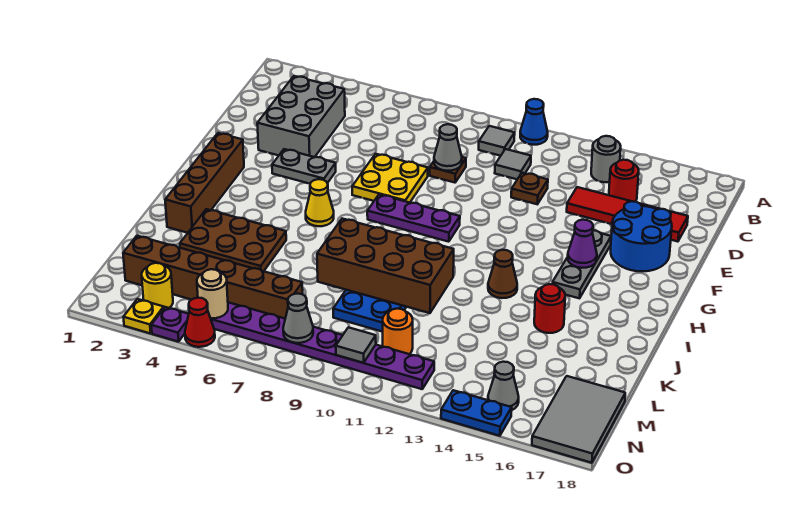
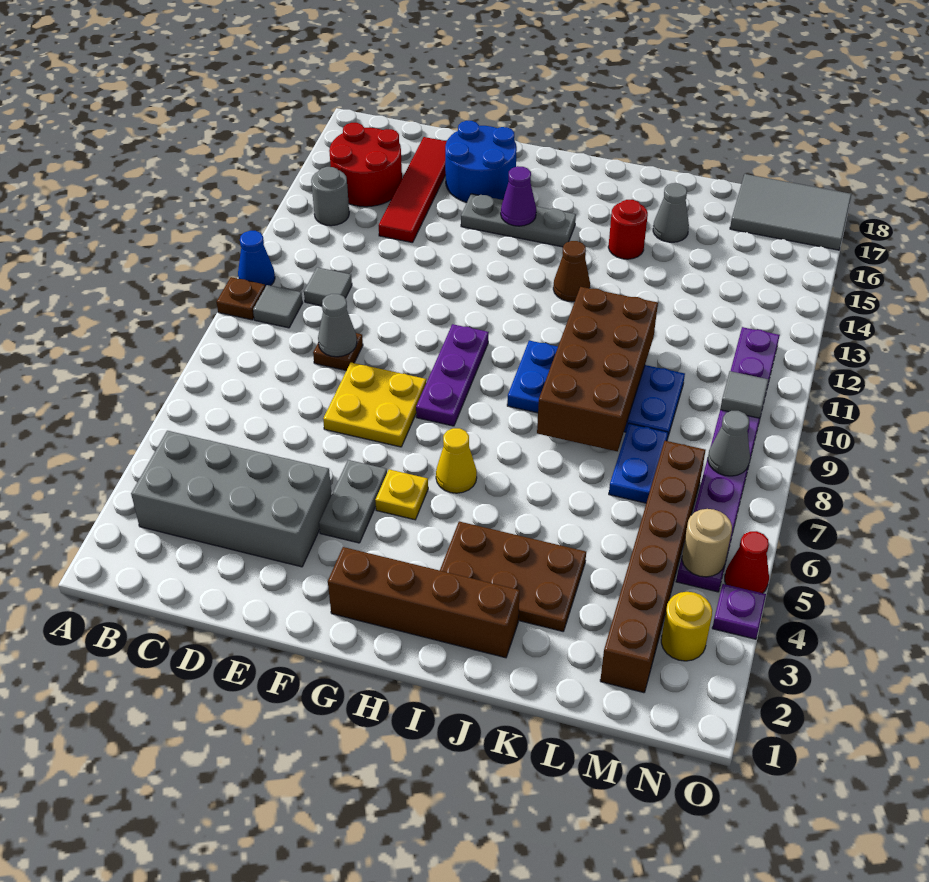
grey 2x3 brick [257,76,345,157] -> grey 2x4 brick [131,431,332,567]
red 1x1 round brick [609,160,639,202] -> red 2x2 round brick [329,123,402,207]
brown 1x1 plate [511,173,548,204] -> brown 1x1 plate moved to [217,277,265,320]
brown 2x3 plate [180,209,286,271] -> brown 2x3 plate turned to [440,521,586,631]
orange 1x1 round brick [383,309,413,354] -> none
grey 1x1 cone [488,362,519,410] -> grey 1x1 cone moved to [653,183,689,242]
yellow 1x1 plate [123,299,164,333] -> yellow 1x1 plate moved to [375,469,428,520]
blue 1x2 plate [441,390,512,436] -> blue 1x2 plate moved to [609,424,668,503]

